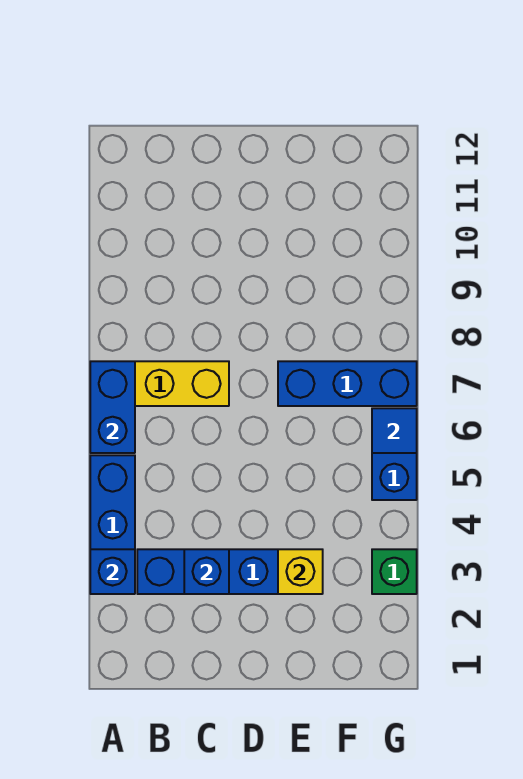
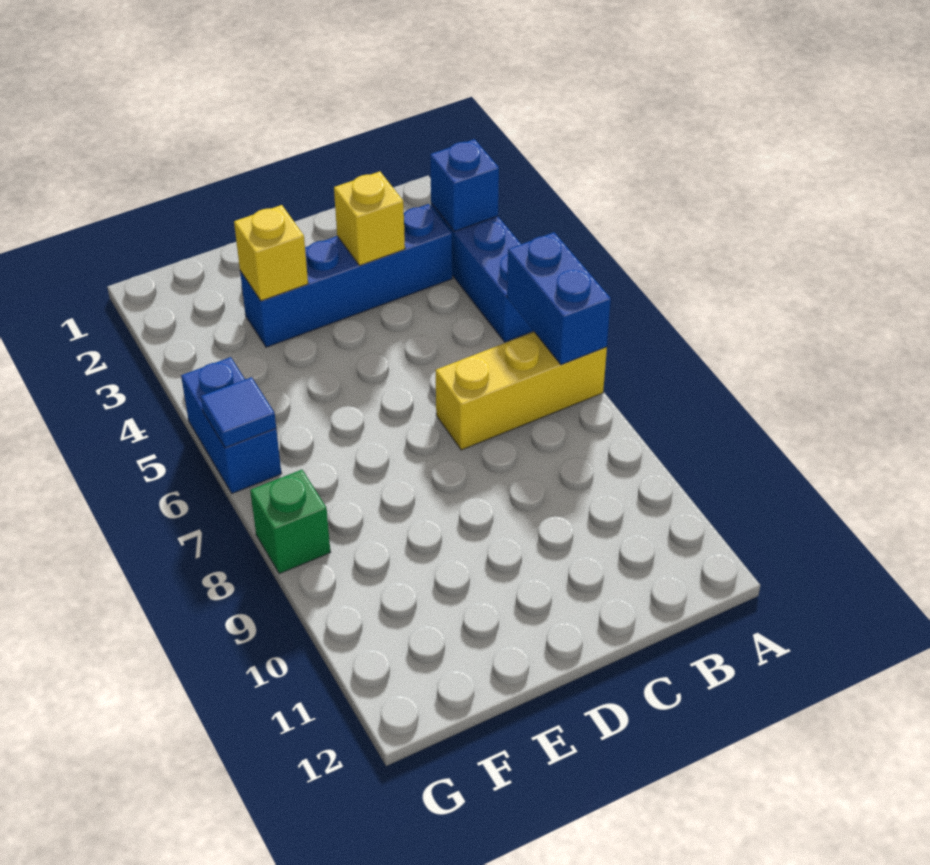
blue 1x1 brick [184,549,229,594] -> yellow 1x1 brick [334,172,405,266]
blue 1x3 brick [278,361,417,406] -> none
green 1x1 brick [372,549,417,594] -> green 1x1 brick moved to [250,470,330,574]

